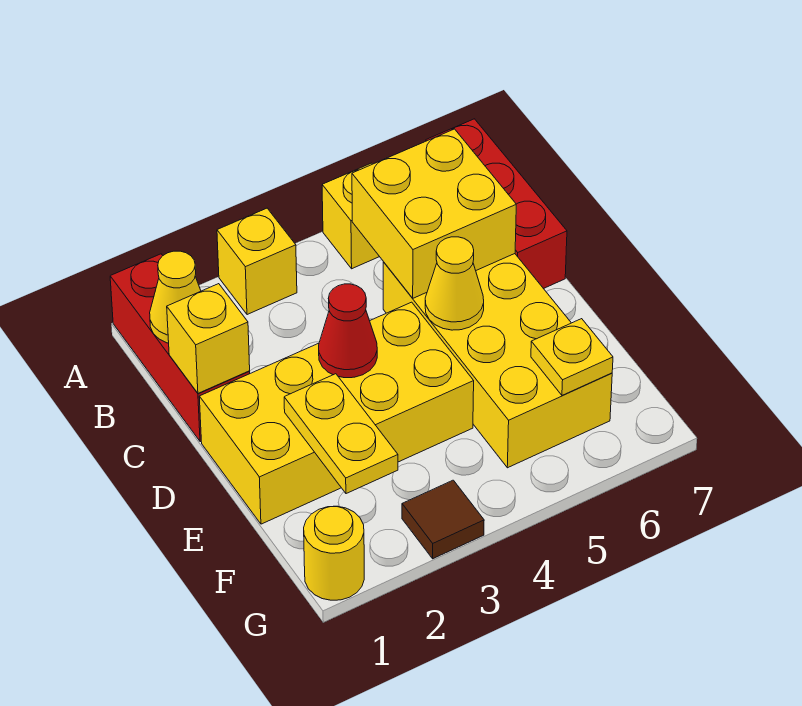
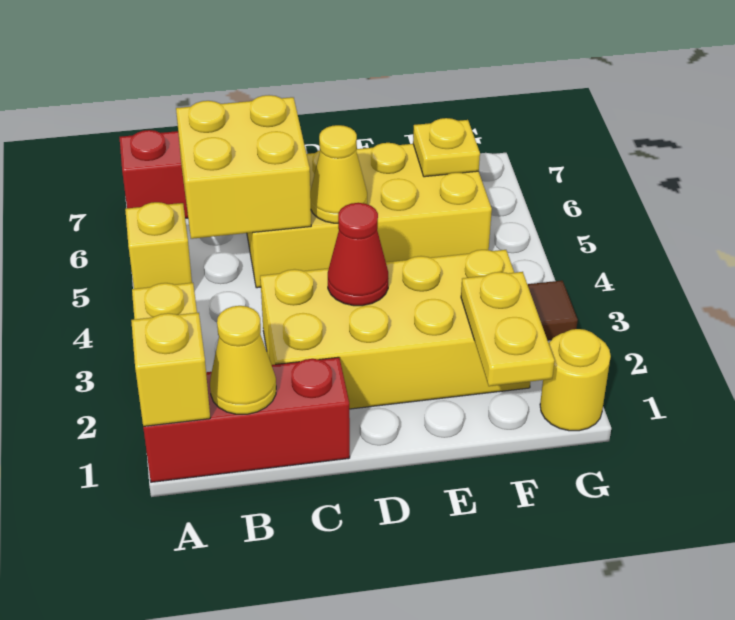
yellow 1x1 brick [167,284,250,393] -> yellow 1x1 brick moved to [131,313,210,426]
yellow 2x4 brick [199,302,474,524] -> yellow 2x4 brick turned to [260,250,530,409]
yellow 1x2 plate [284,374,398,494] -> yellow 1x2 plate turned to [461,272,555,386]

